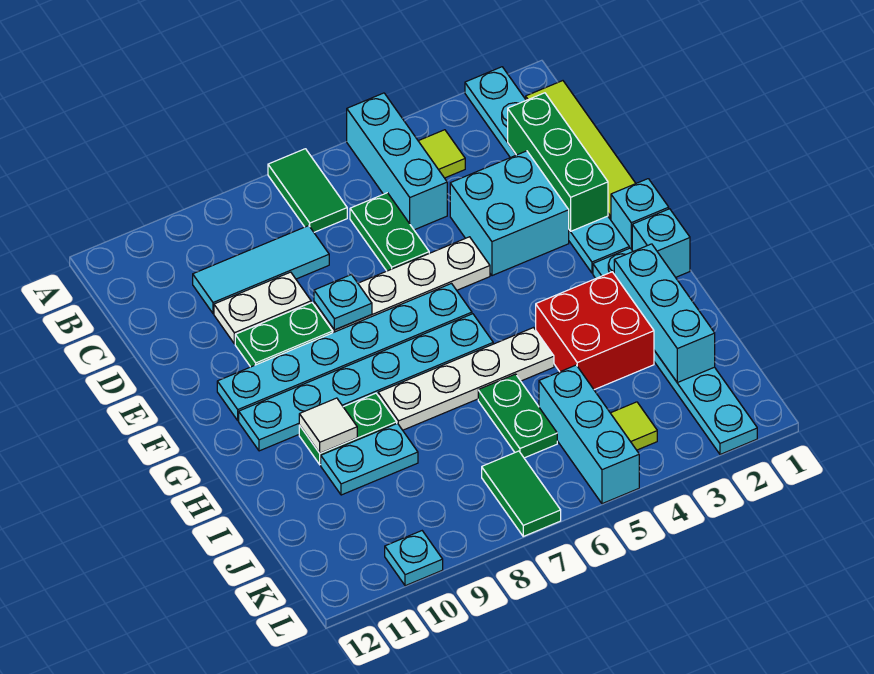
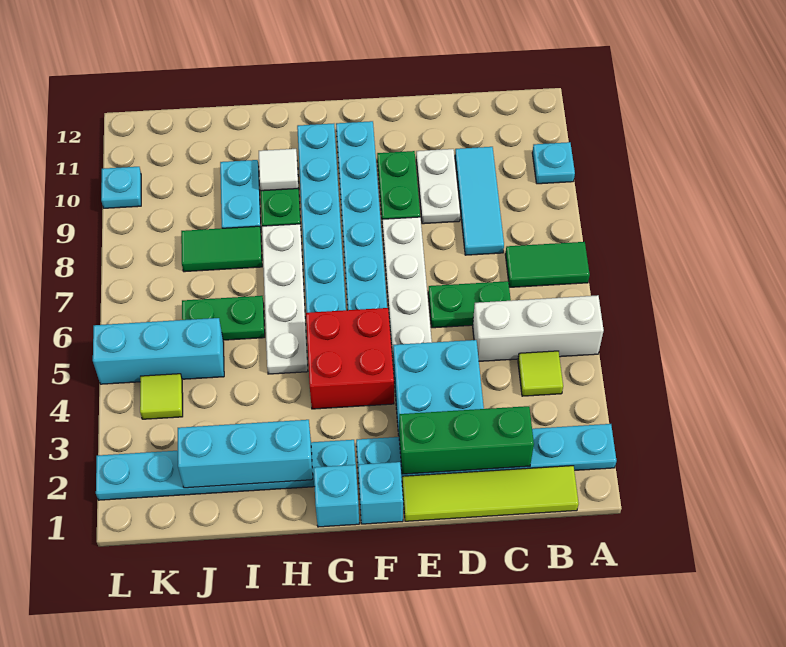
cyan 1x3 brick [347,93,447,230] -> white 1x3 brick [473,295,604,361]
cyan 1x1 plate [314,275,372,330] -> cyan 1x1 plate moved to [532,142,575,184]
red 2x2 brick [536,272,654,390] -> red 2x2 brick moved to [306,308,394,409]
green 1x2 tile [482,451,561,536] -> green 1x2 tile moved to [181,226,262,272]

